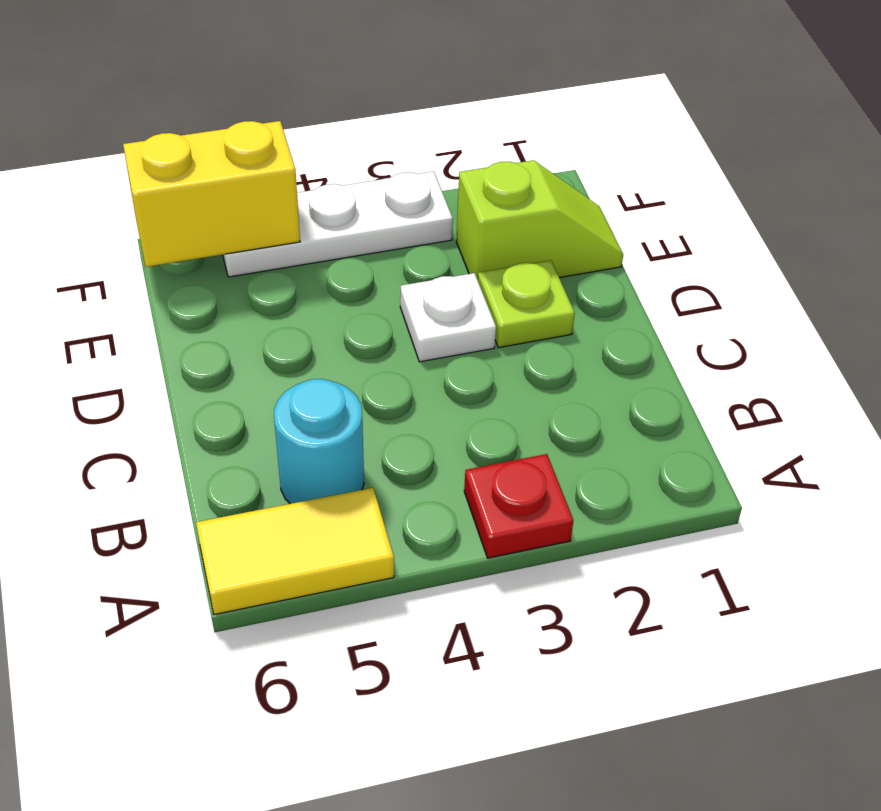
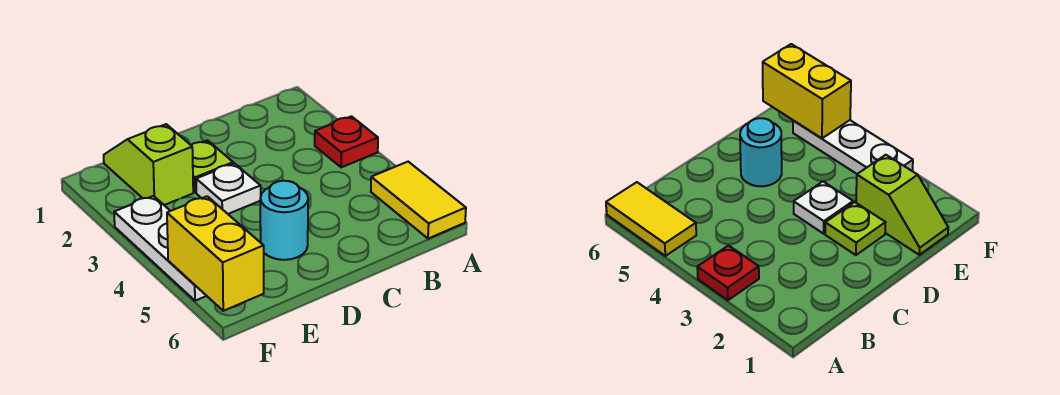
cyan 1x1 round brick [274,379,364,504] -> cyan 1x1 round brick moved to [260,181,308,260]

